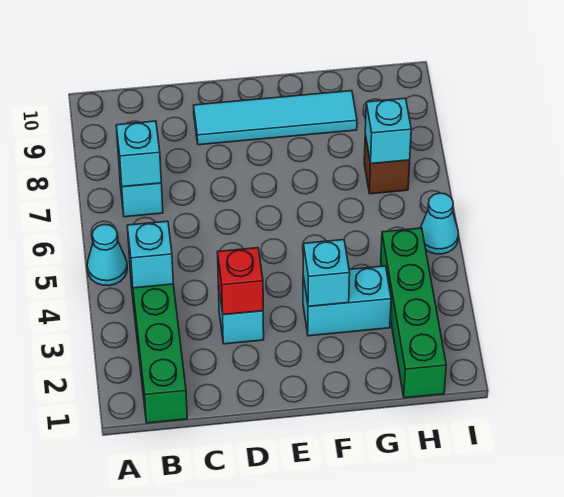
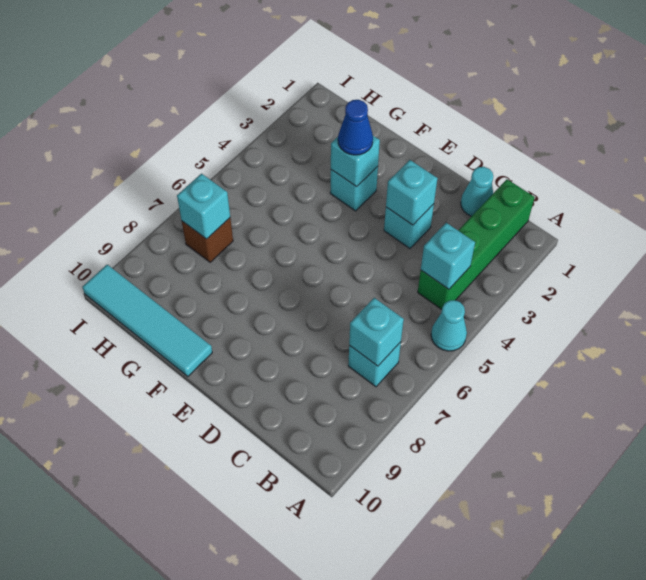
red 1x1 brick [217,248,263,315] -> cyan 1x1 brick [386,160,438,225]
cyan 1x4 tile [193,91,357,145] -> cyan 1x4 tile moved to [82,265,212,376]
cyan 1x2 brick [303,266,391,336] -> cyan 1x1 brick [330,167,378,211]
none -> blue 1x1 cone [338,100,373,155]
green 1x4 brick [381,228,446,398] -> none
cyan 1x1 cone [420,193,458,254] -> cyan 1x1 cone moved to [461,167,493,216]

